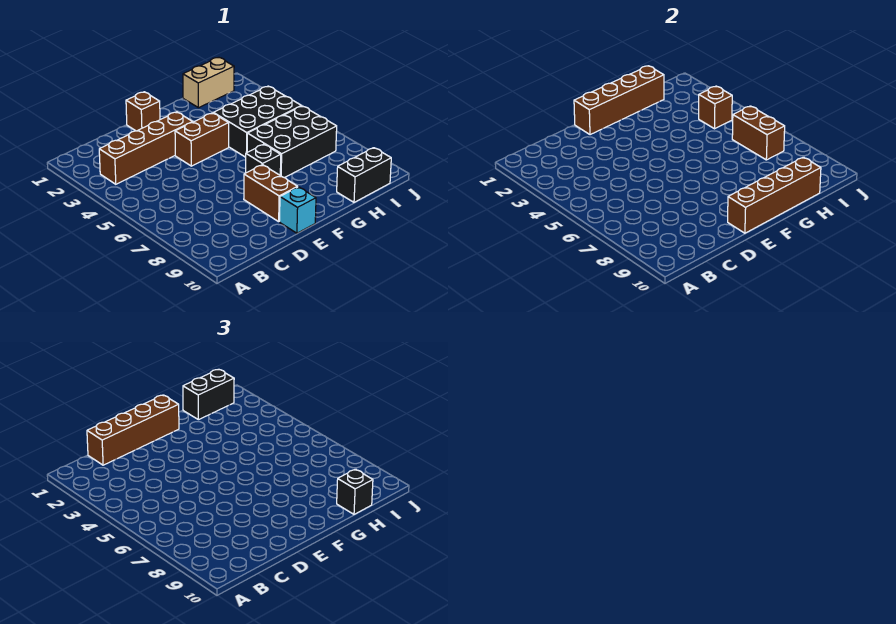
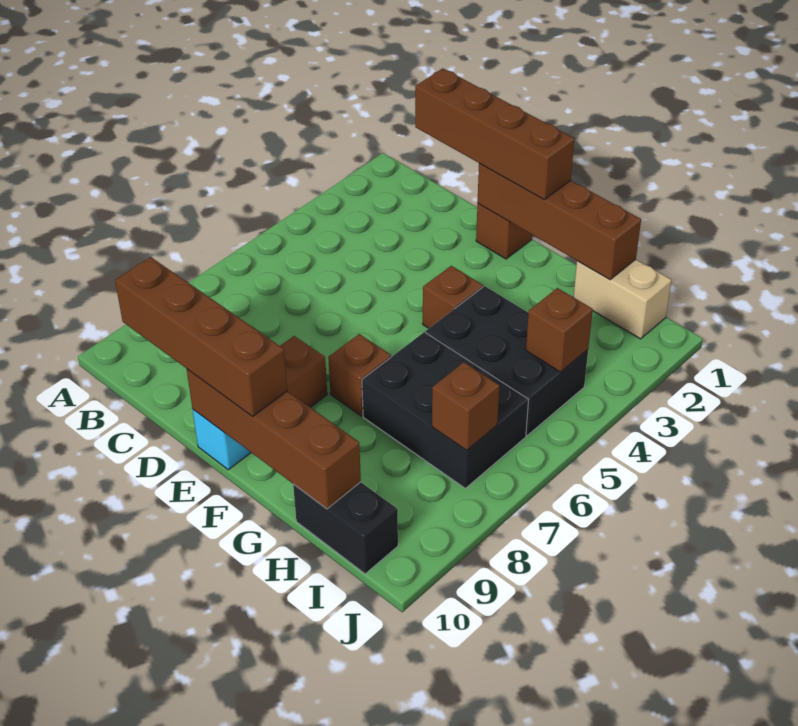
brown 1x4 brick [99,112,193,184] -> brown 1x4 brick moved to [115,257,287,417]
brown 1x2 brick [175,113,229,166] -> brown 1x1 brick [423,266,483,328]
black 1x1 brick [246,144,281,175] -> brown 1x1 brick [328,334,391,416]
black 1x2 brick [183,369,234,420] -> none
black 1x1 brick [337,469,373,514] -> none
brown 1x2 brick [732,106,785,160] -> brown 1x1 brick [432,362,499,450]

